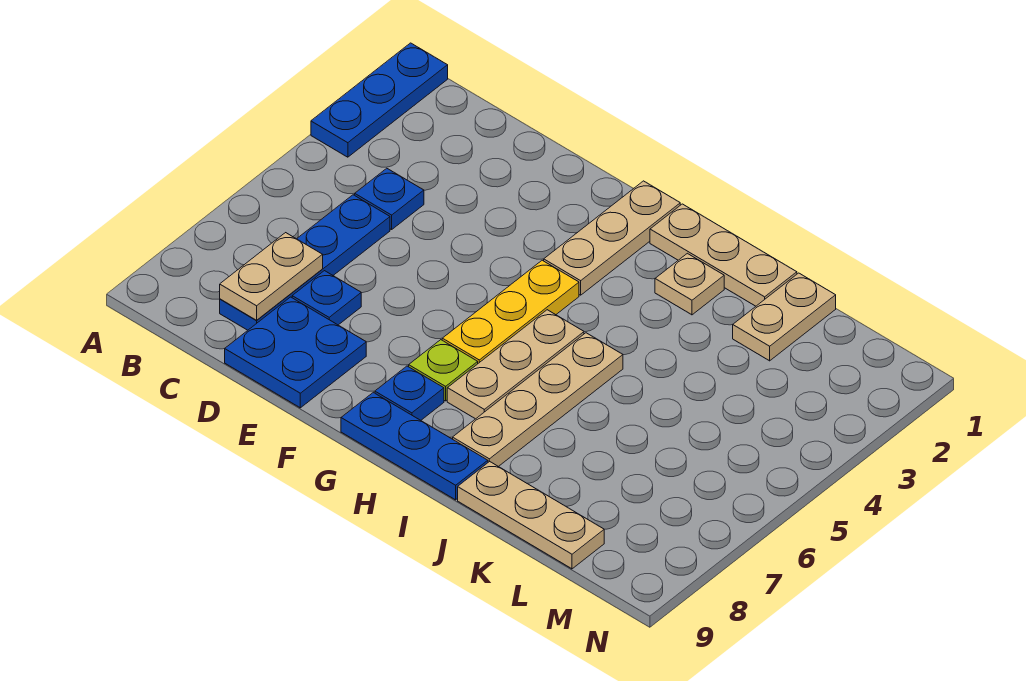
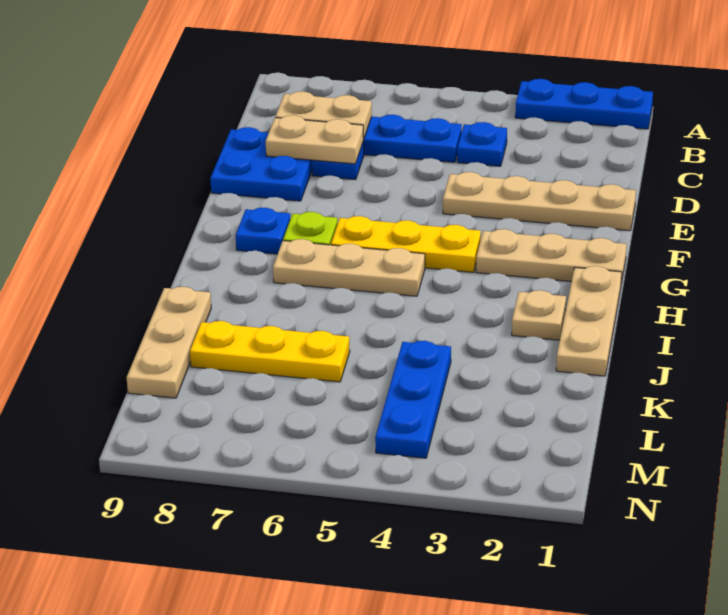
blue 1x3 plate [341,392,488,500] -> blue 1x3 plate moved to [375,341,451,458]
tan 1x4 plate [453,333,623,467] -> tan 1x4 plate moved to [443,172,636,231]
tan 1x2 plate [733,273,836,361] -> tan 1x2 plate moved to [266,115,364,164]
none -> yellow 1x3 plate [190,321,350,382]

